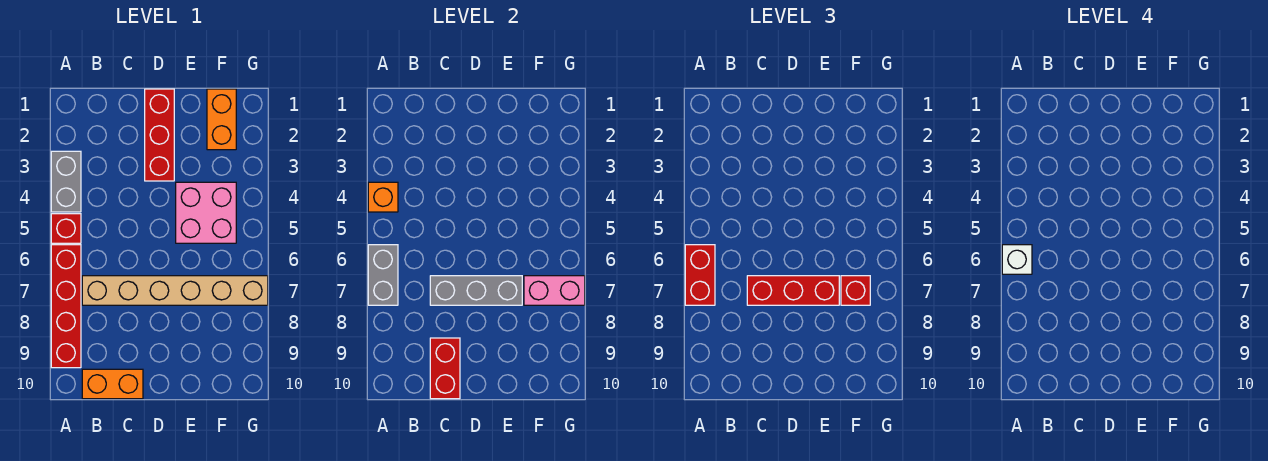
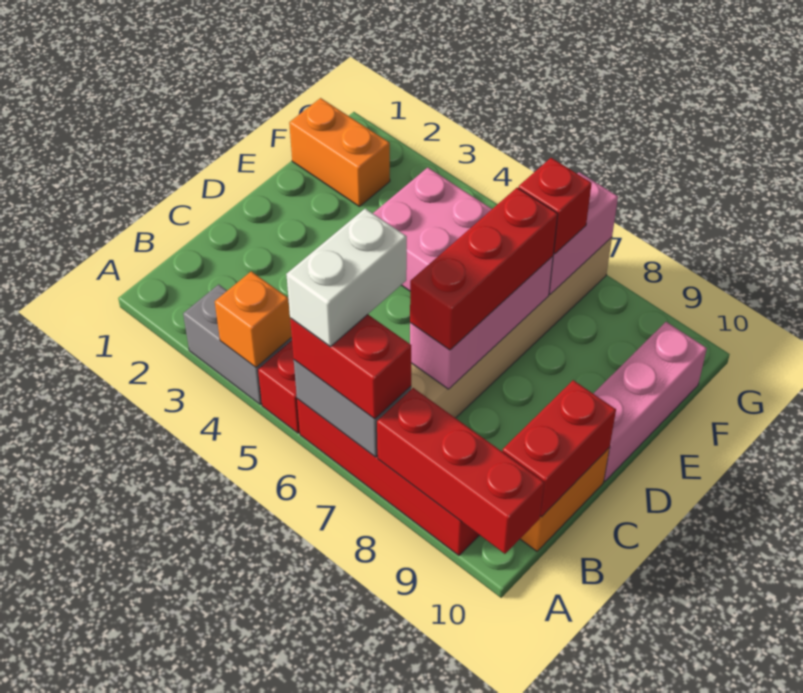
white 1x1 brick [1002,245,1032,274] -> white 1x2 brick [286,208,407,347]
grey 1x3 brick [430,276,522,305] -> pink 1x3 brick [410,256,553,389]
red 1x2 brick [430,338,460,399] -> red 1x2 brick turned to [502,380,616,517]
red 1x3 brick [145,89,174,181] -> red 1x3 brick moved to [377,388,544,554]
none -> pink 1x3 brick [593,322,707,481]

